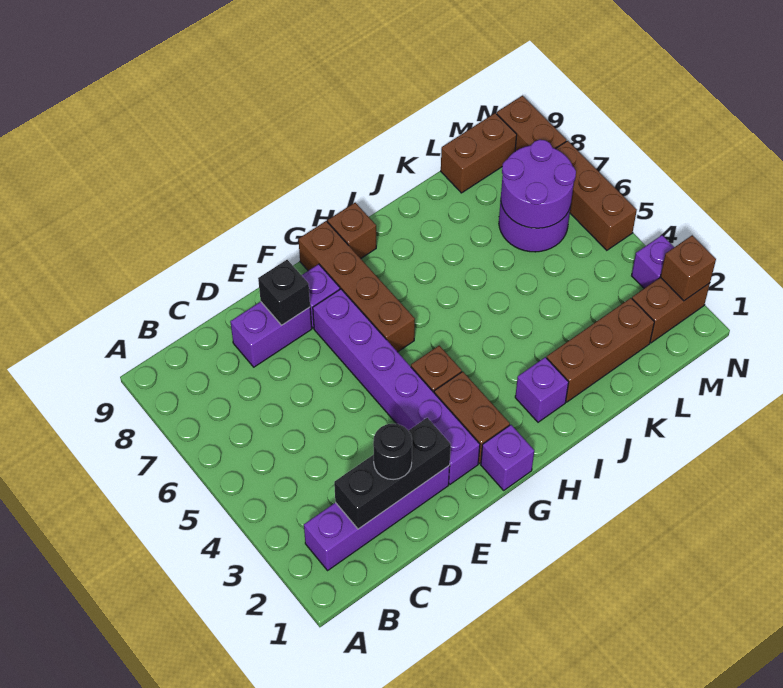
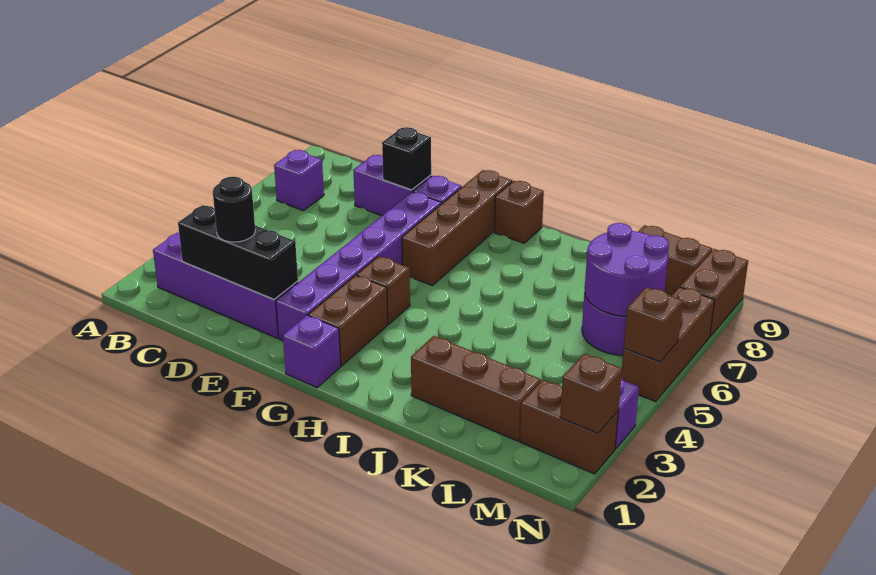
purple 1x1 brick [515,357,569,422] -> purple 1x1 brick moved to [274,150,324,211]
none -> brown 1x1 brick [624,287,683,362]

